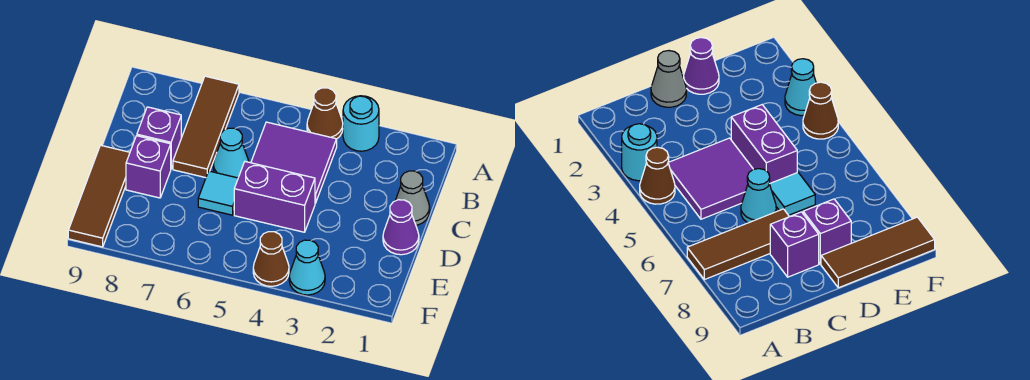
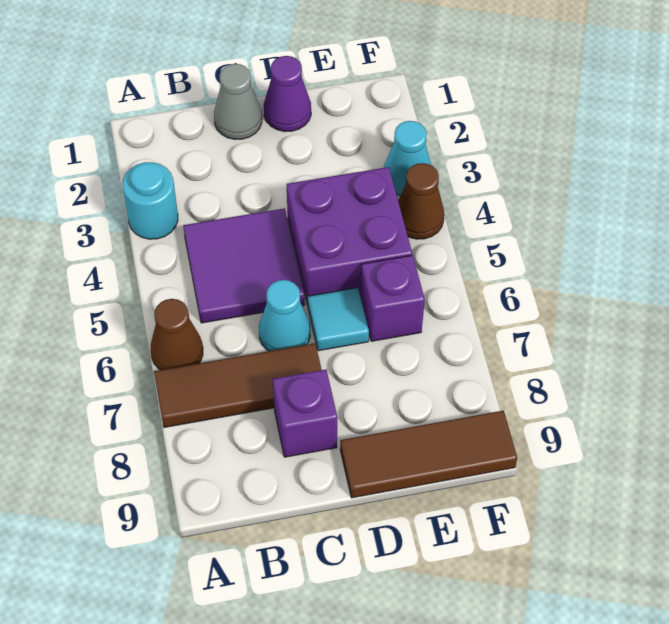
brown 1x1 cone [307,88,343,139] -> brown 1x1 cone moved to [151,299,203,370]
purple 1x2 brick [234,162,315,232] -> purple 2x2 brick [287,167,412,305]
purple 1x1 brick [126,136,171,198] -> purple 1x1 brick moved to [360,255,425,341]

